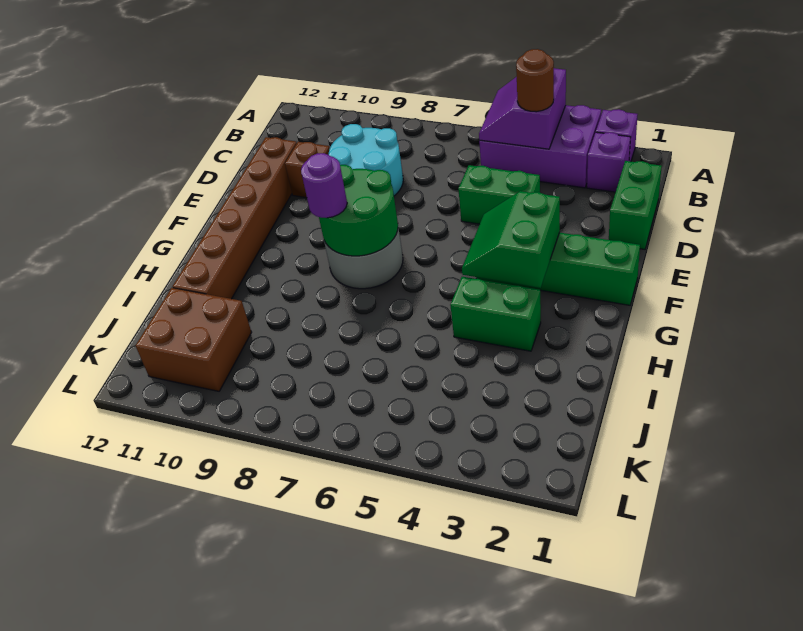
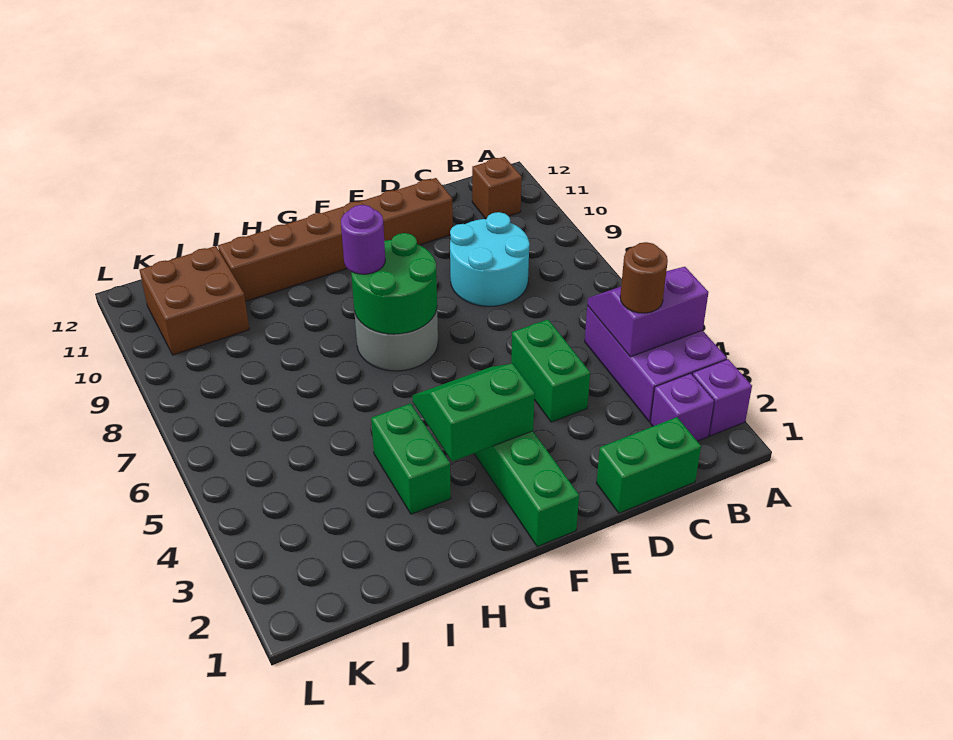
brown 1x1 brick [285,142,330,198] -> brown 1x1 brick moved to [472,157,522,219]

